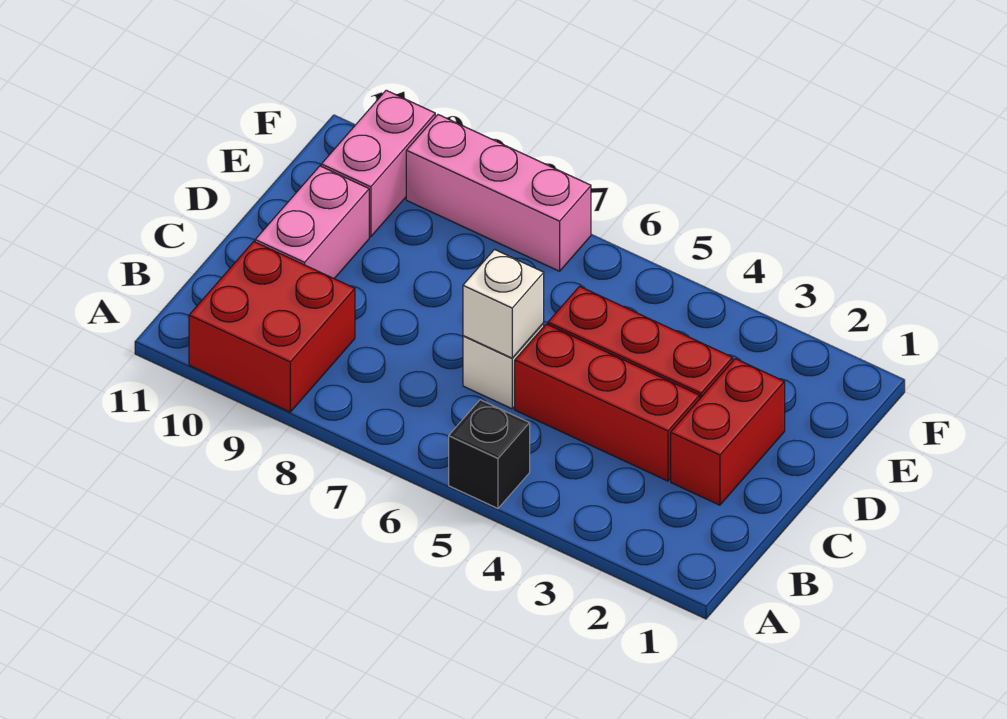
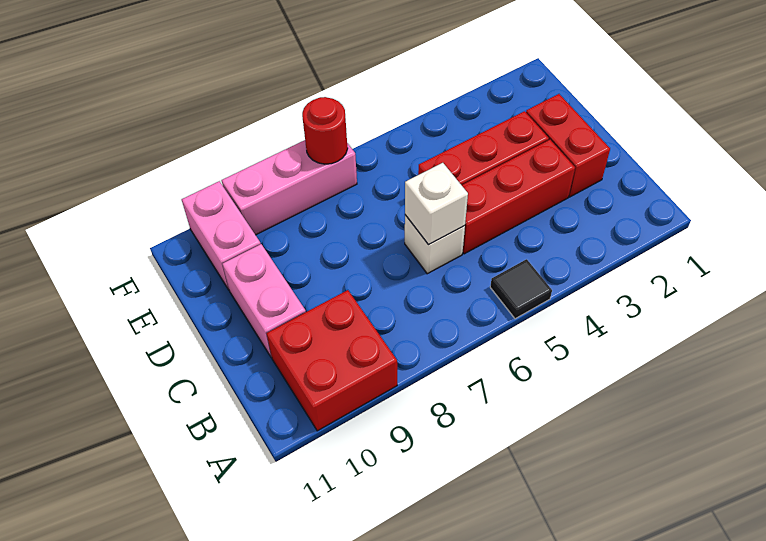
black 1x1 brick [449,400,530,508] -> black 1x1 tile [490,259,552,319]
none -> red 1x1 round brick [302,97,348,164]

